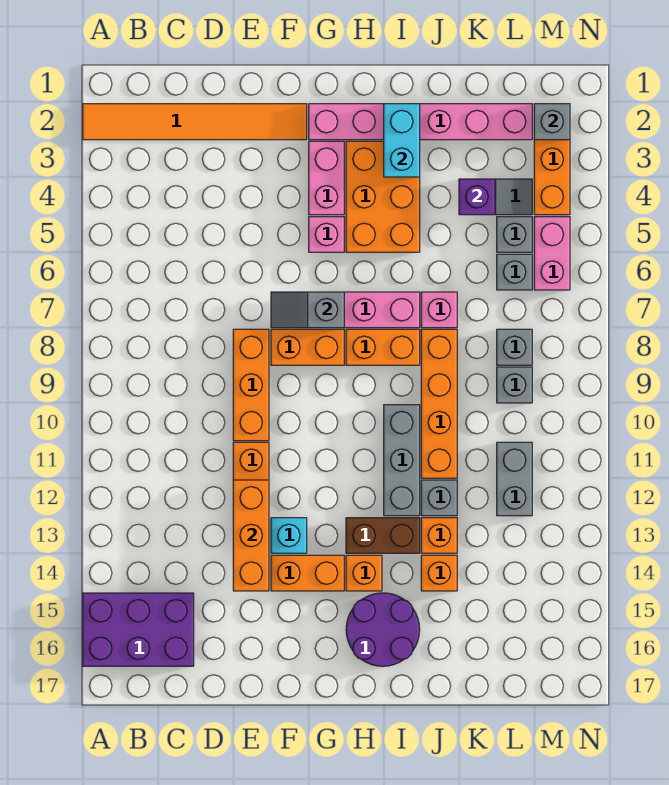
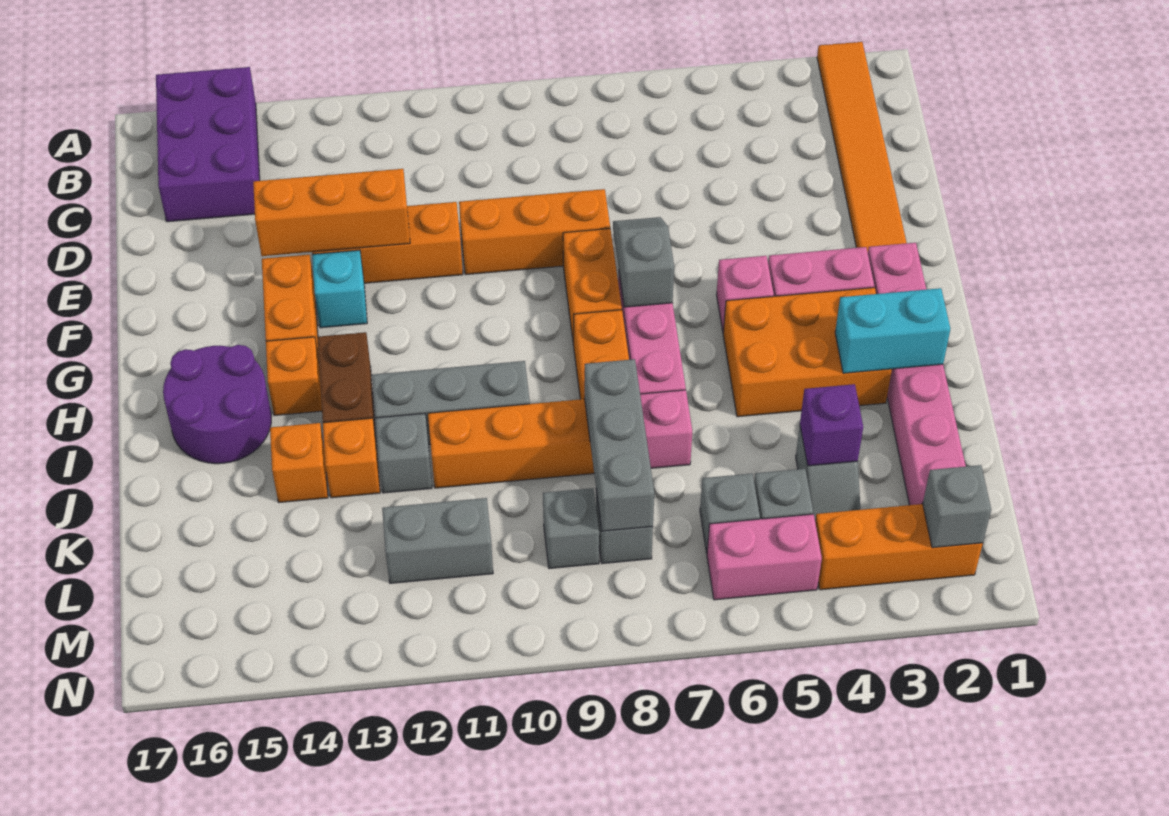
none -> grey 1x3 brick [585,359,654,531]

